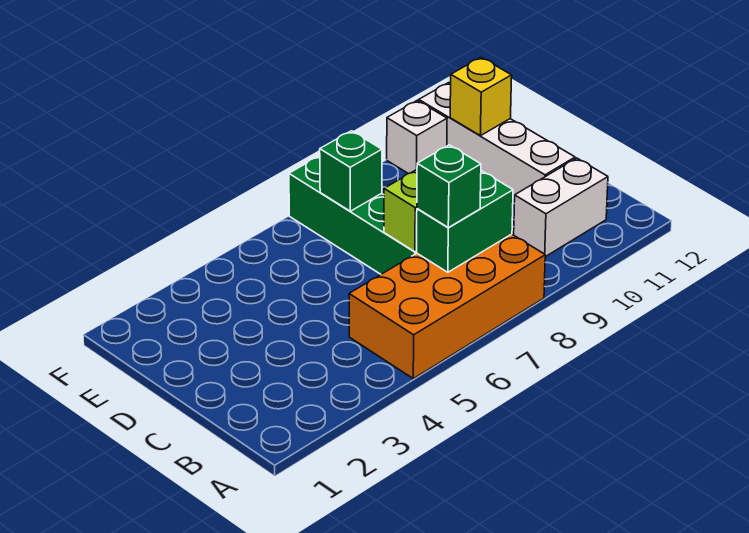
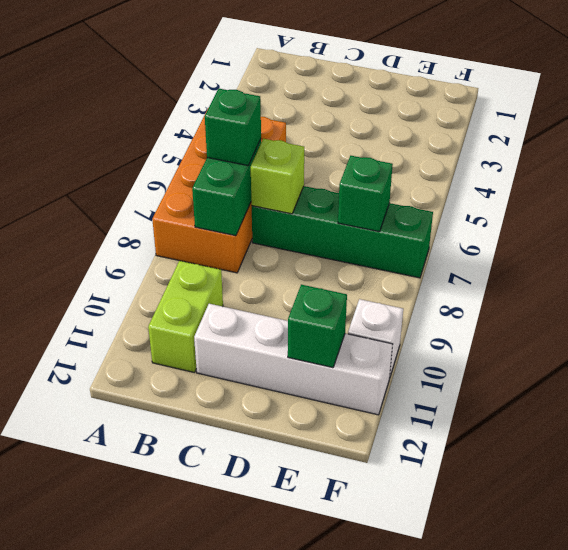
white 1x2 brick [514,158,608,257] -> lime 1x2 brick [148,261,223,373]
yellow 1x1 brick [450,57,512,136] -> green 1x1 brick [288,285,347,368]

